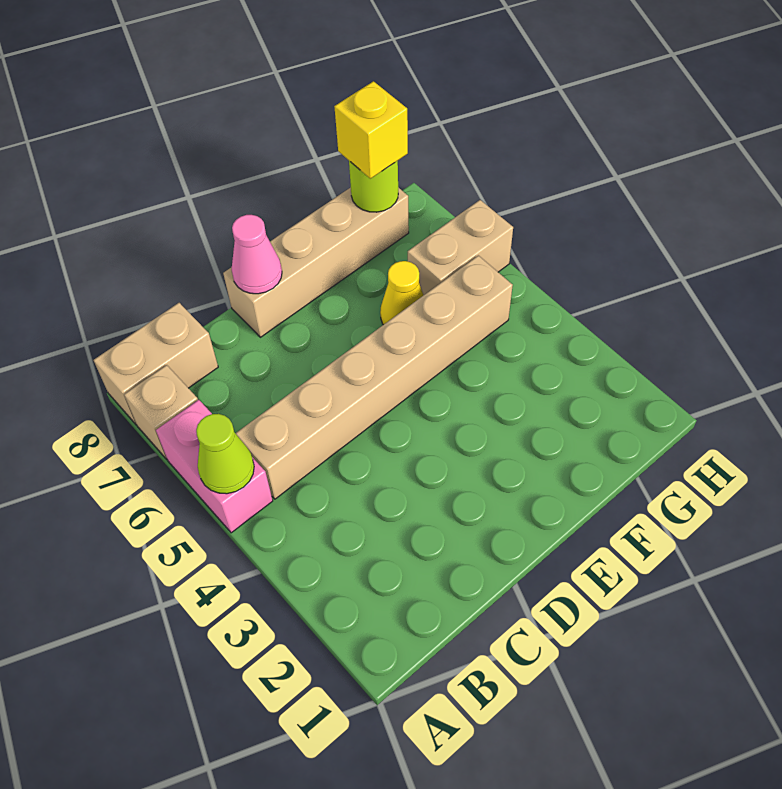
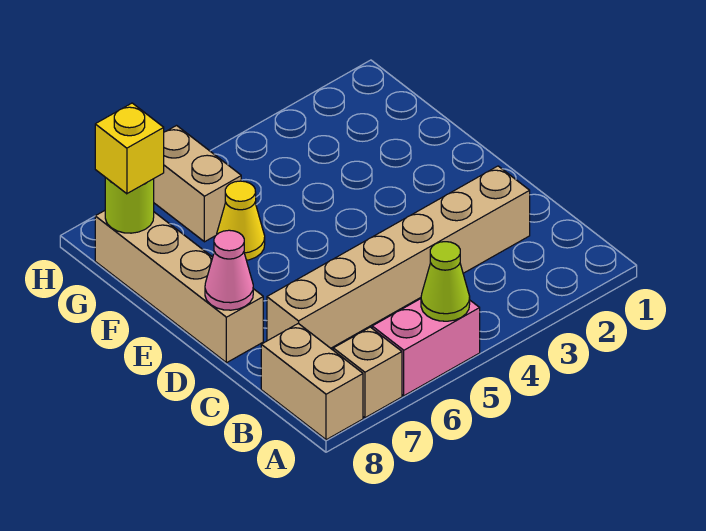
tan 1x6 brick [236,256,513,499] -> tan 1x6 brick turned to [267,166,530,348]

